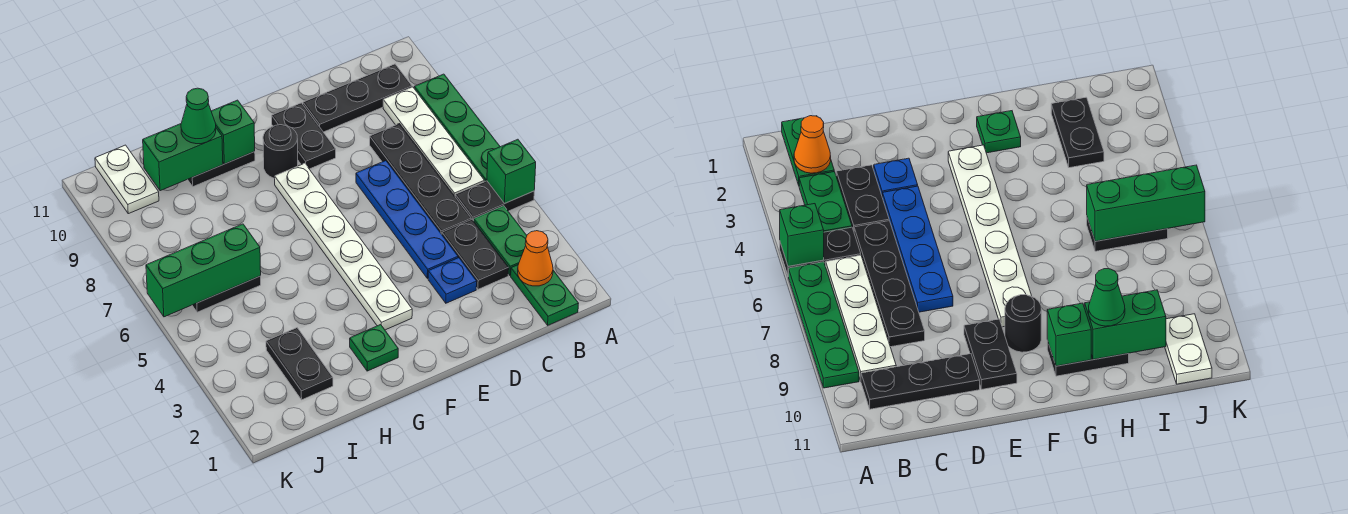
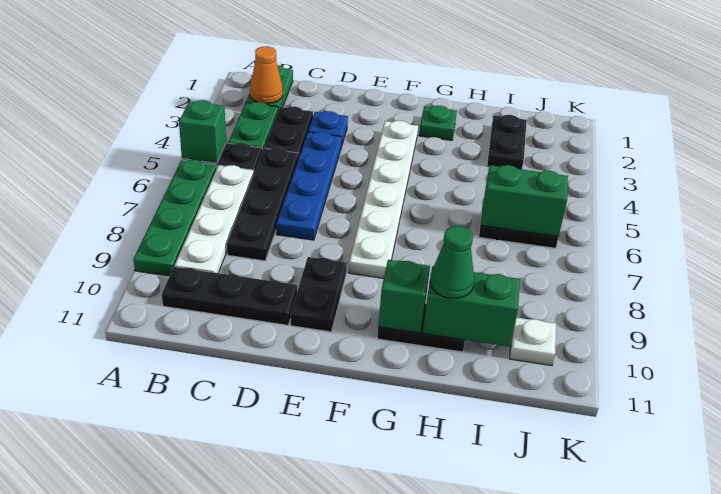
black 1x1 round brick [263,125,298,178] -> none
green 1x3 brick [146,224,261,317] -> green 1x2 brick [481,165,568,236]
white 1x2 plate [95,145,159,214] -> white 1x1 plate [510,318,556,366]

